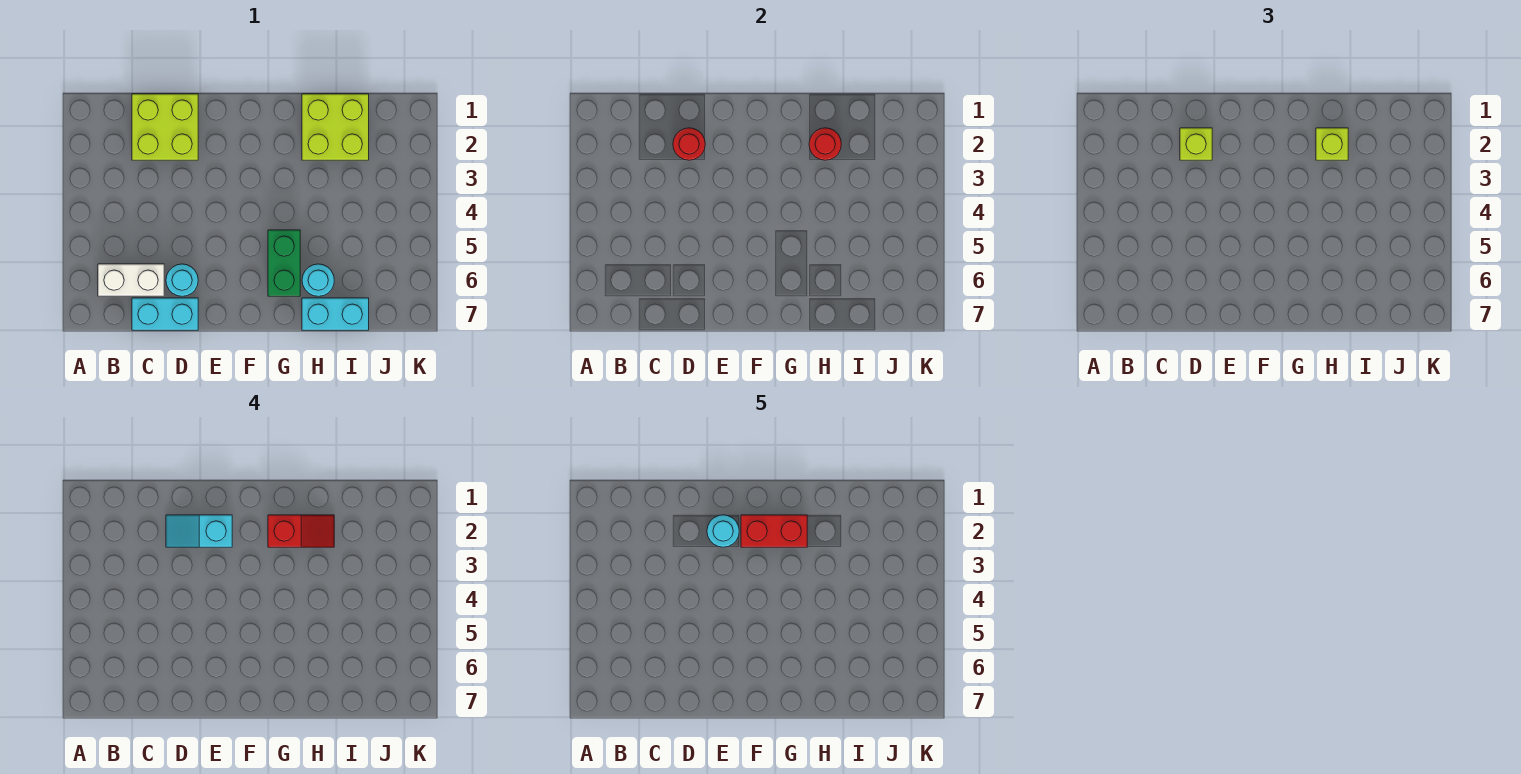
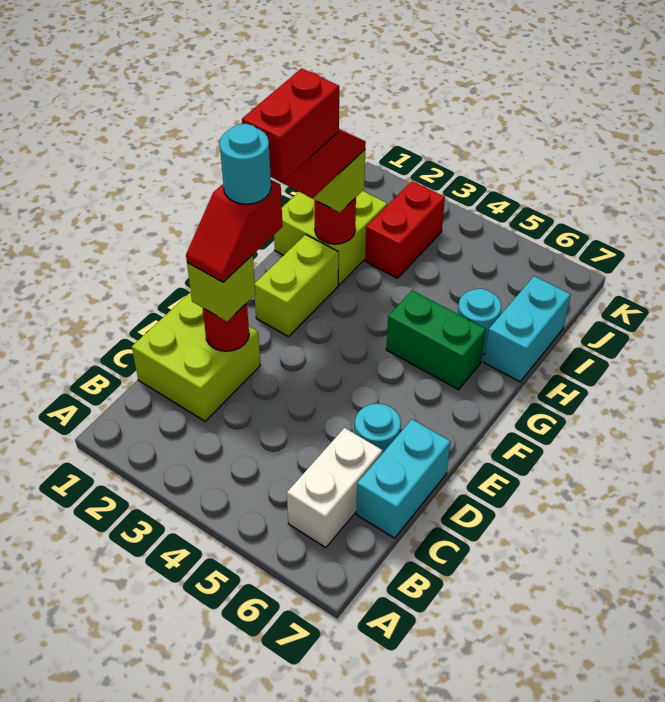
cyan 1x2 slope [166,515,232,547] -> red 1x2 slope [186,180,283,282]
none -> lime 1x2 brick [255,235,338,337]
none -> red 1x2 brick [365,181,445,278]

